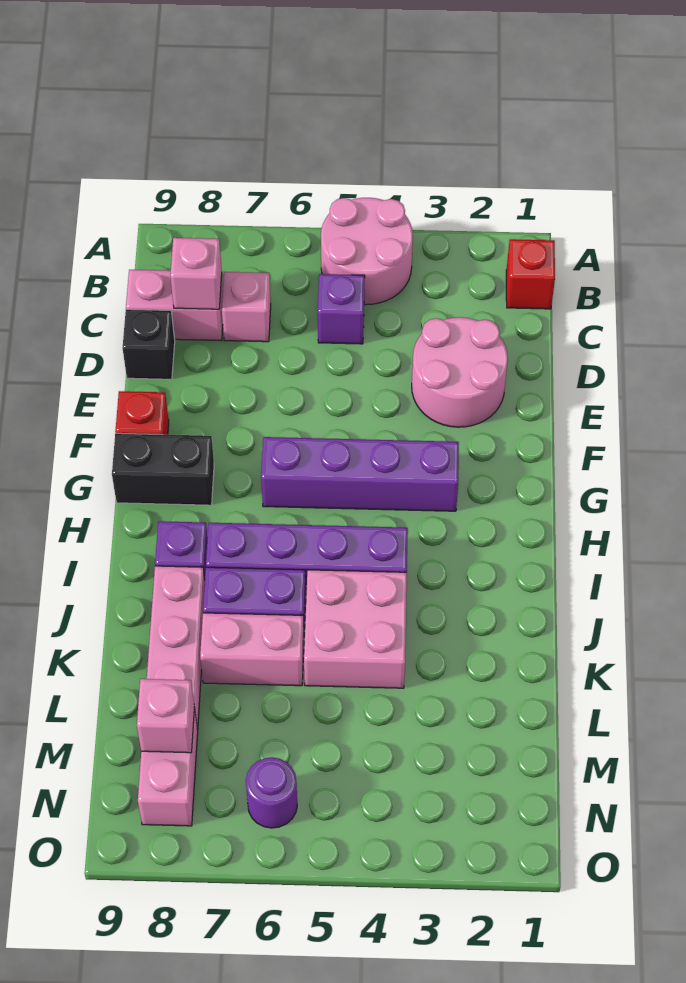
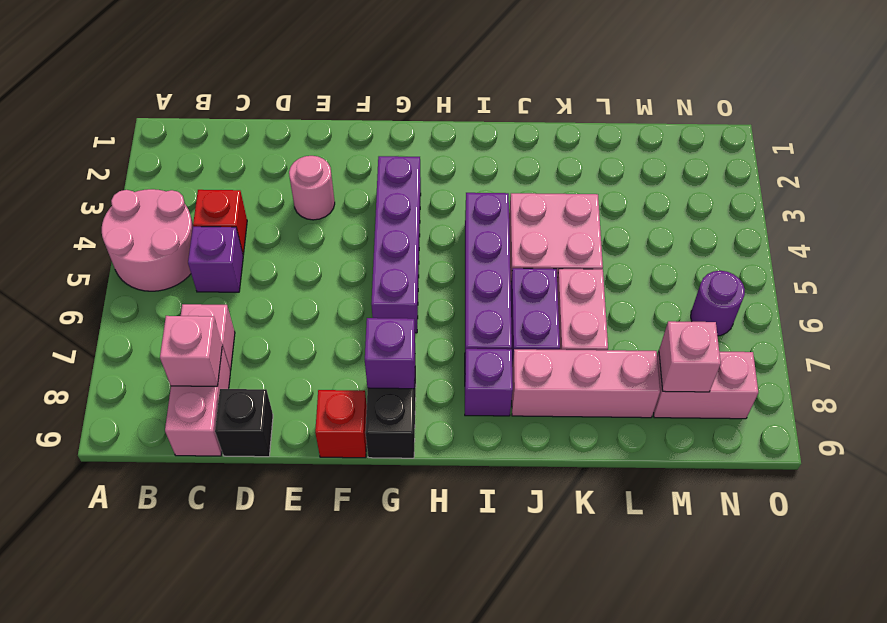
red 1x1 brick [506,239,555,309] -> red 1x1 brick moved to [193,190,247,255]
pink 2x2 round brick [412,317,508,427] -> pink 1x1 round brick [289,156,335,220]
none -> purple 1x1 brick [365,318,415,389]

